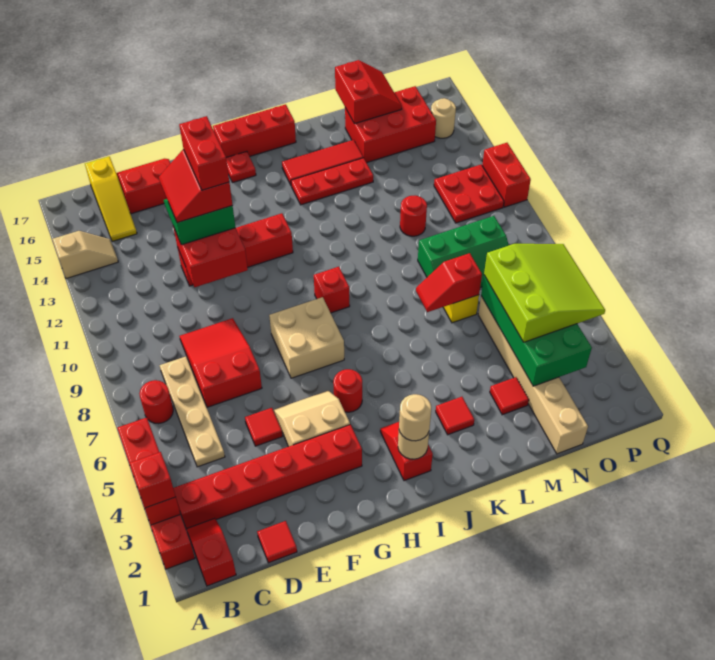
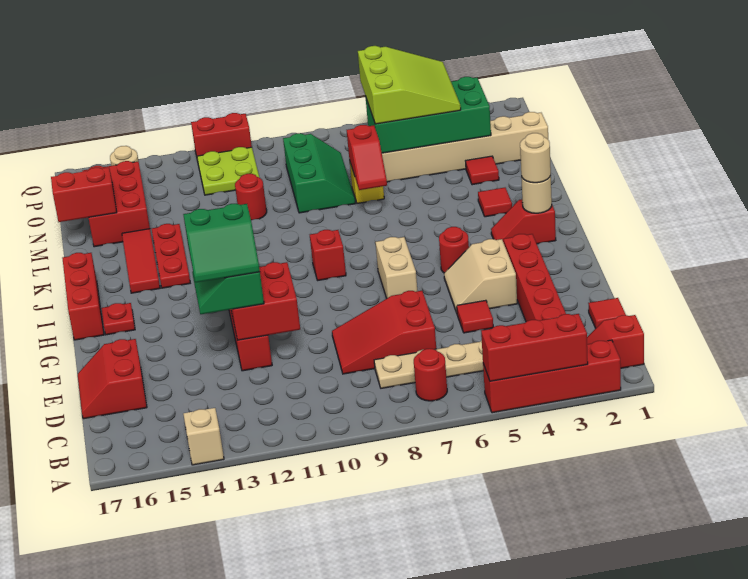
red 1x1 brick [130,452,176,508] -> none
yellow 1x3 slope [85,157,137,242] -> none
red 2x2 slope [159,149,232,223] -> green 2x2 slope [183,204,260,282]
red 1x2 brick [179,116,229,190] -> none
tan 2x2 brick [269,297,344,378] -> tan 1x2 brick [375,237,417,298]
lime 3x3 slope [484,244,605,342] -> lime 3x3 slope turned to [358,46,461,124]
red 2x2 plate [434,165,504,223] -> lime 2x2 plate [197,147,259,195]

